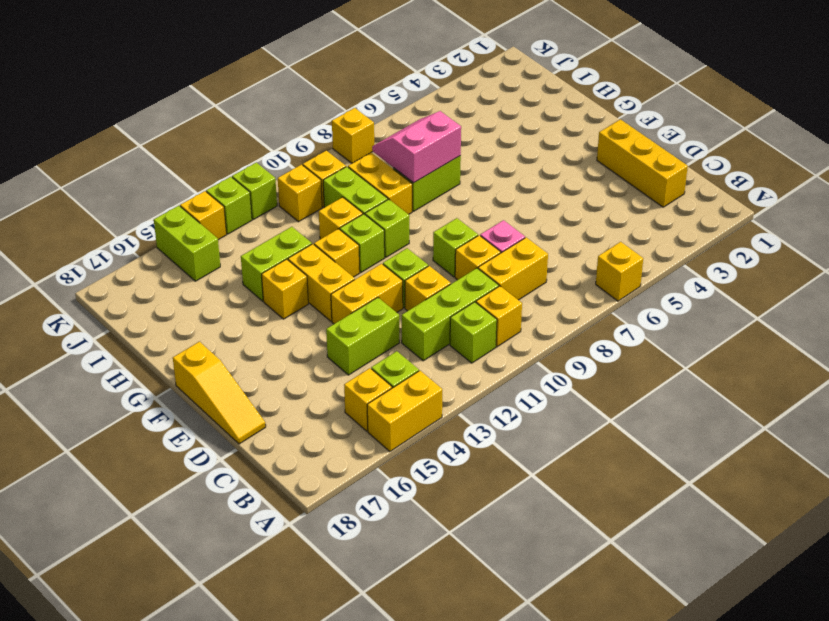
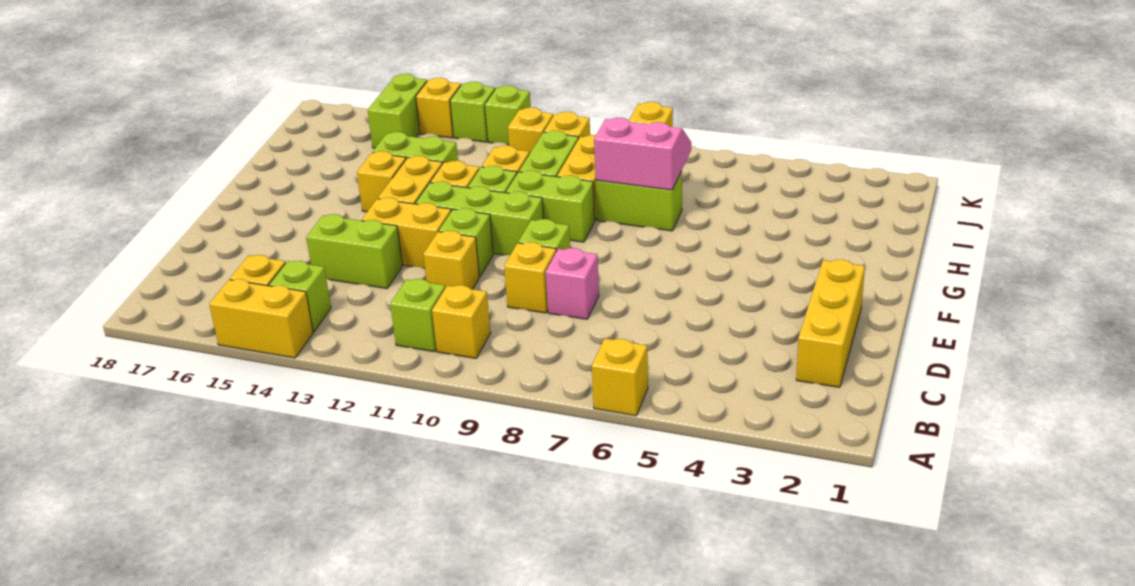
yellow 1x2 brick [478,237,548,300] -> none
lime 1x3 brick [402,268,499,361] -> lime 1x3 brick moved to [416,181,544,255]
yellow 1x3 slope [173,342,266,444] -> none
lime 1x1 brick [365,199,409,257] -> lime 1x2 brick [506,170,595,242]

